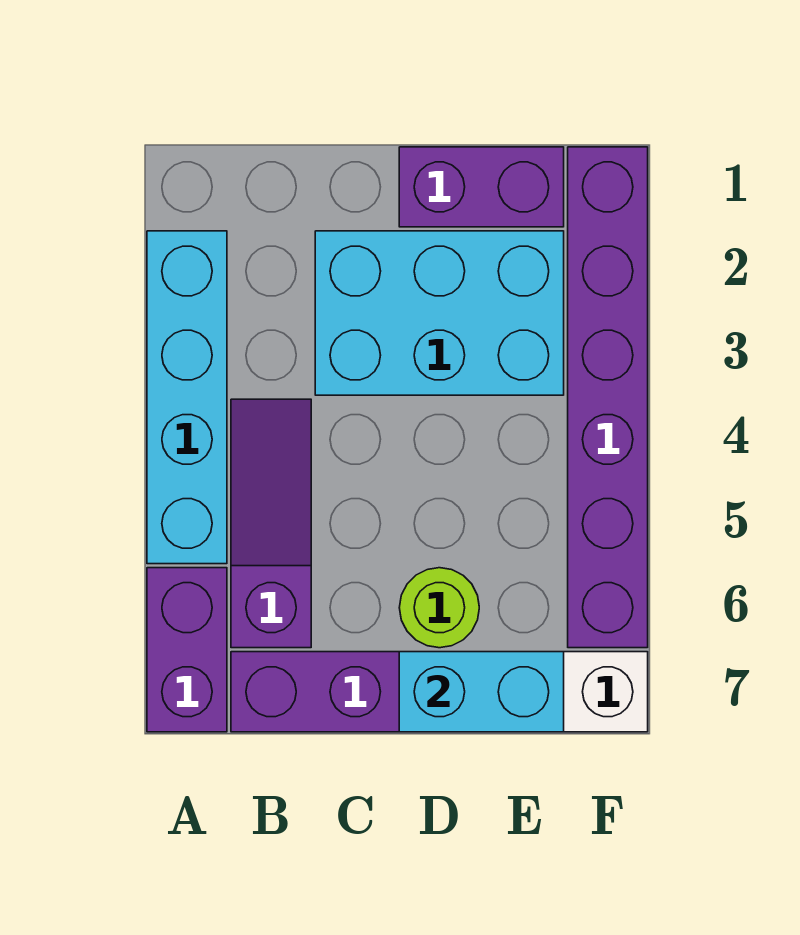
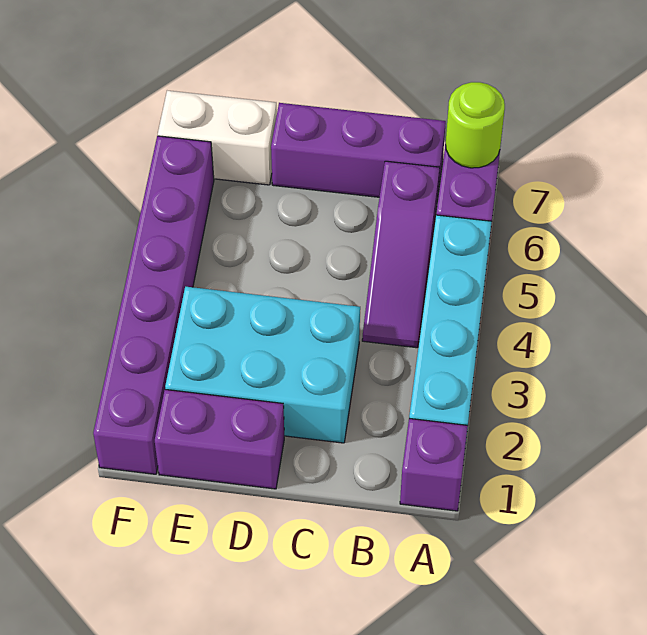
none -> purple 1x1 brick [400,418,468,511]
lime 1x1 round brick [399,568,479,648] -> lime 1x1 round brick moved to [446,82,505,168]
cyan 1x2 brick [399,652,564,732] -> none

